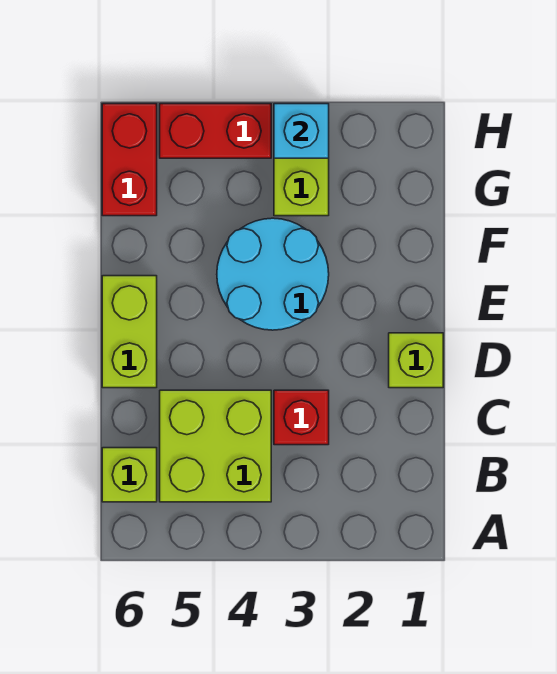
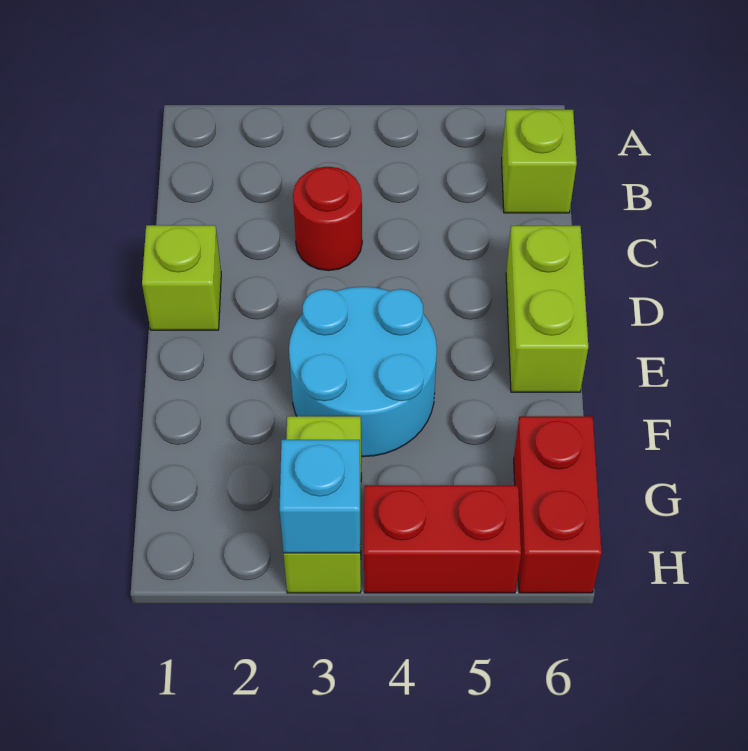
lime 2x2 brick [160,390,271,502] -> none
red 1x1 brick [274,390,329,445] -> red 1x1 round brick [293,167,362,271]

